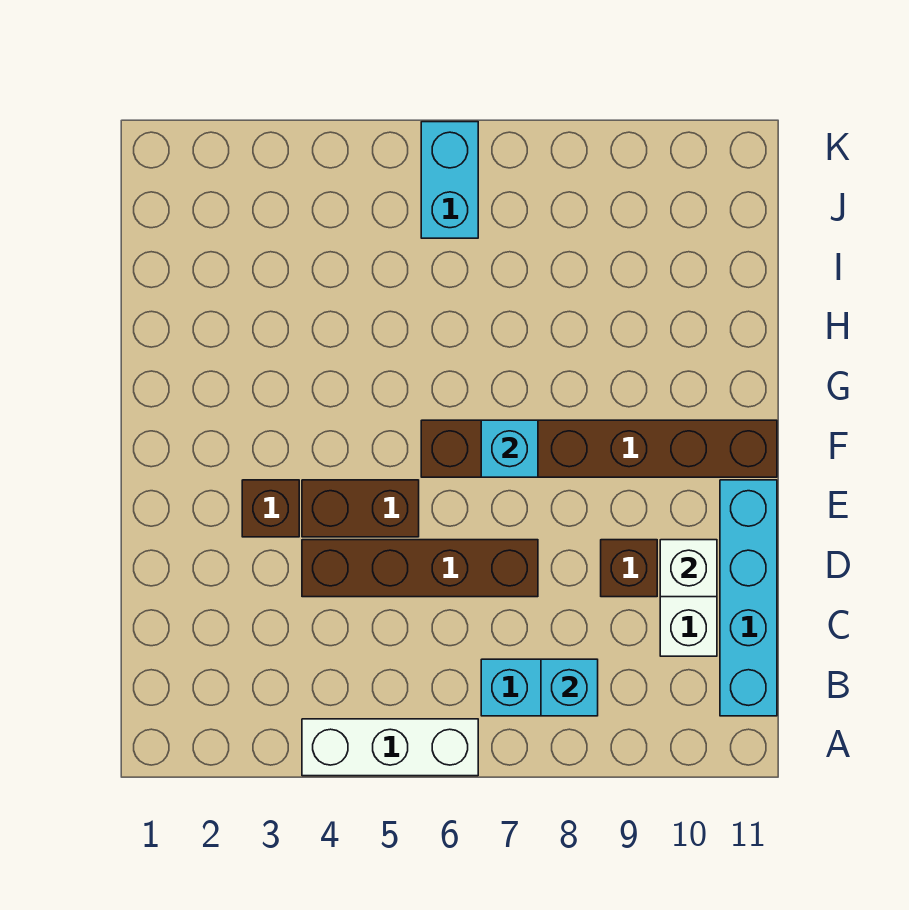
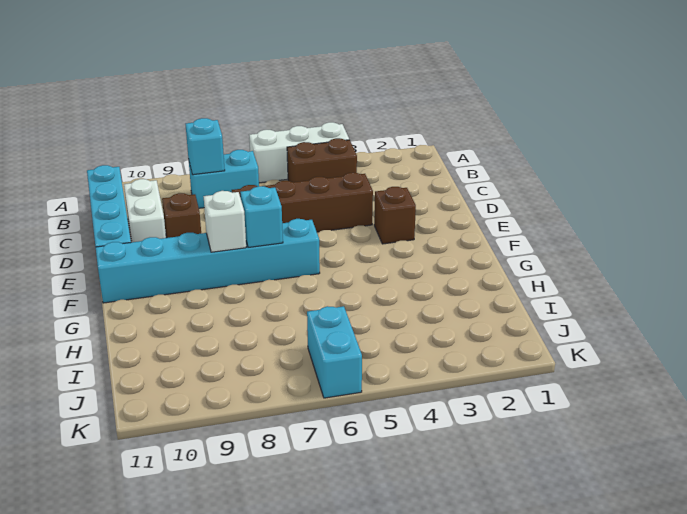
white 1x1 brick [660,540,717,597] -> white 1x1 brick moved to [203,191,246,252]
brown 1x2 brick [302,480,419,537] -> brown 1x2 brick moved to [287,138,357,182]
brown 1x6 brick [421,420,777,477] -> cyan 1x6 brick [96,219,320,303]

